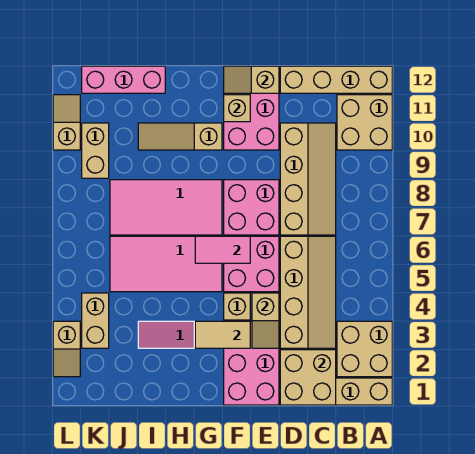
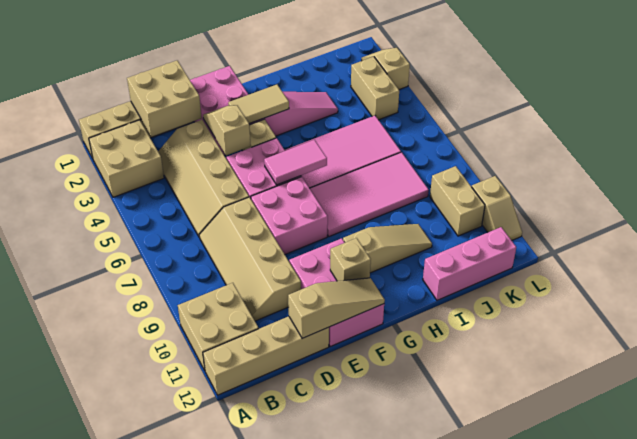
tan 1x2 slope [224,66,279,93] -> tan 1x3 slope [288,278,385,338]

